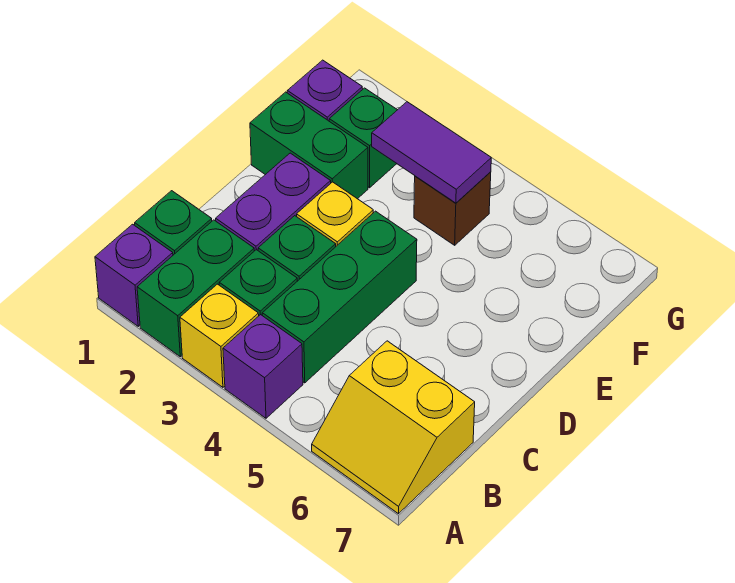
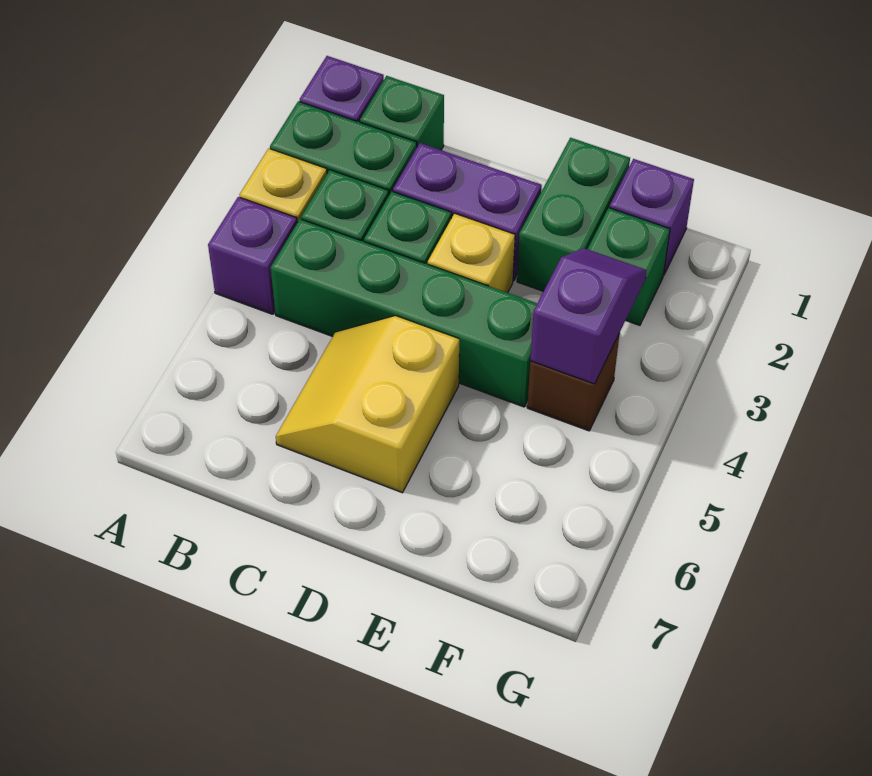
yellow 2x2 slope [312,341,475,514] -> yellow 2x2 slope moved to [276,316,459,493]
green 1x3 brick [262,211,417,383] -> green 1x4 brick [271,219,537,407]
purple 1x2 tile [372,102,491,203] -> purple 1x2 slope [530,248,647,384]

